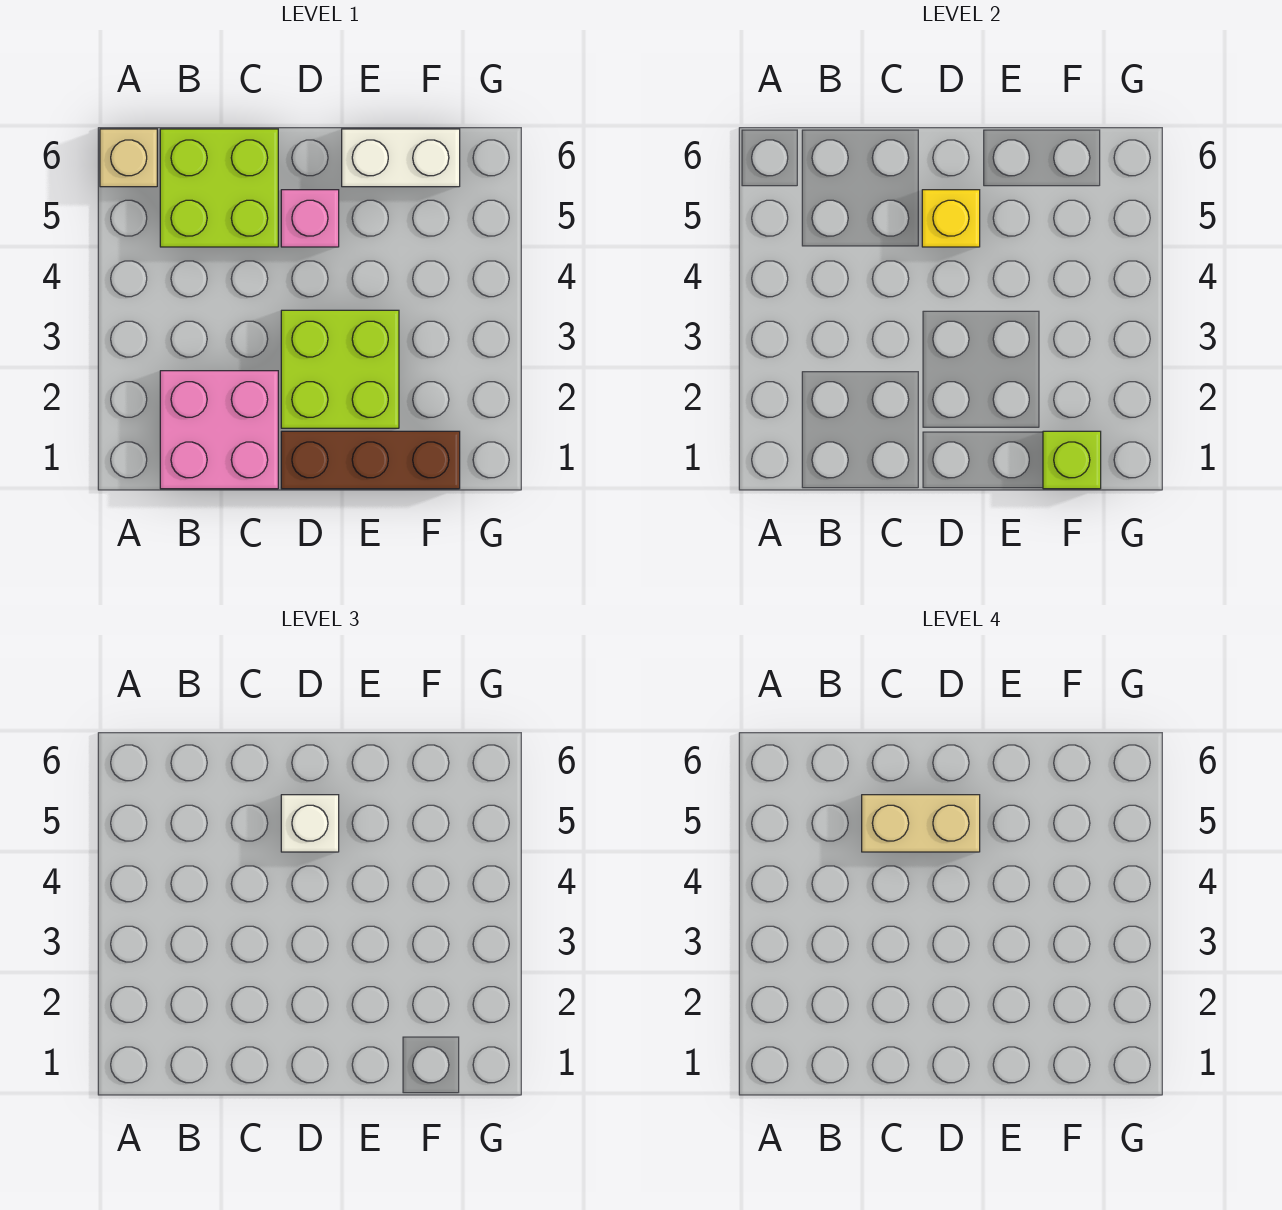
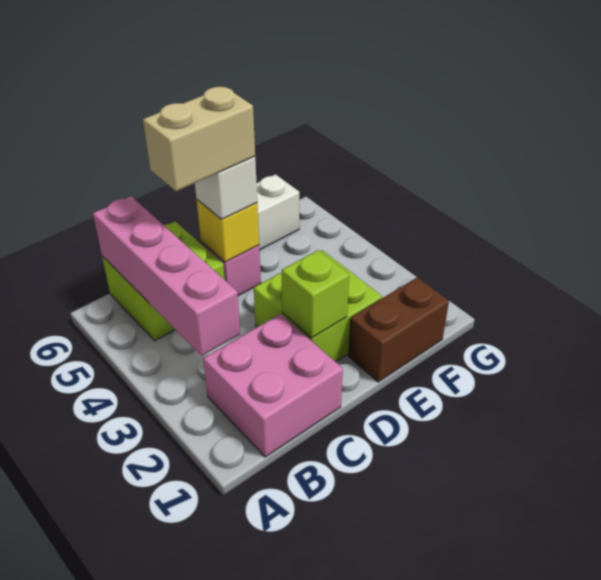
tan 1x1 brick [100,129,157,187] -> none
none -> pink 1x4 brick [93,197,240,356]
brown 1x3 brick [281,431,460,489] -> brown 1x2 brick [348,278,449,382]
lime 1x1 brick [1043,431,1101,489] -> lime 1x1 brick moved to [282,250,349,338]

